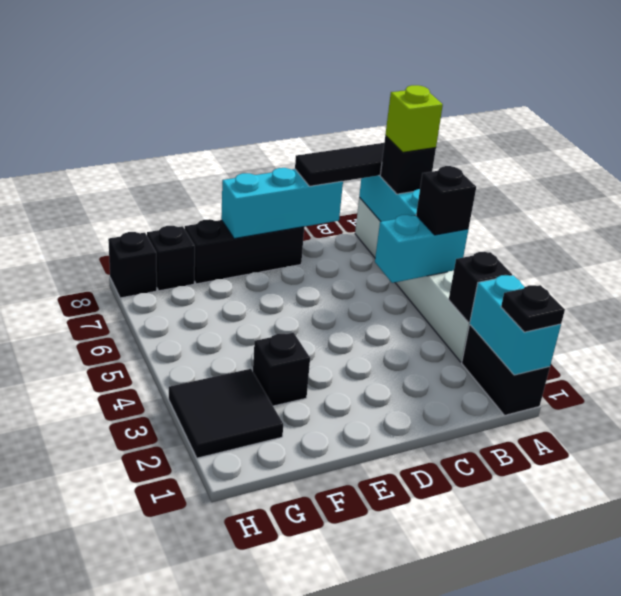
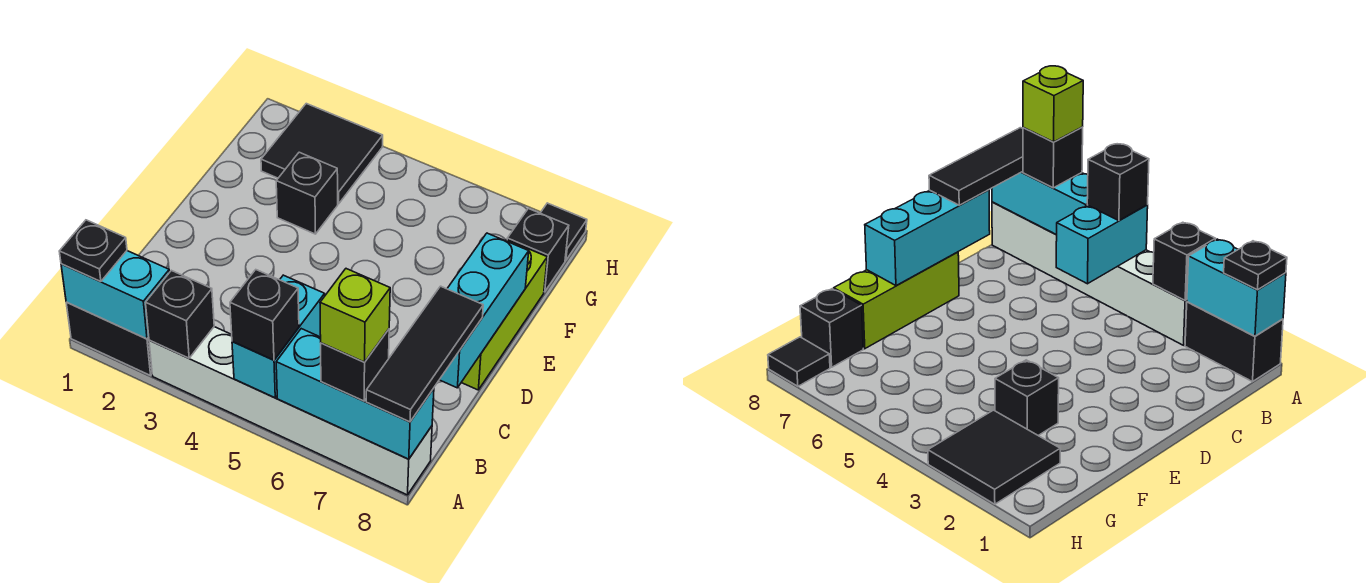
black 1x3 brick [185,219,304,284] -> lime 1x3 brick [461,240,547,390]
black 1x1 brick [108,232,157,298] -> black 1x1 tile [541,203,587,261]

